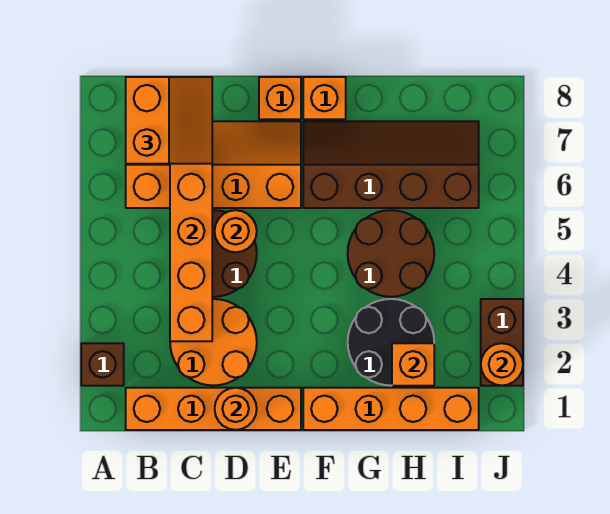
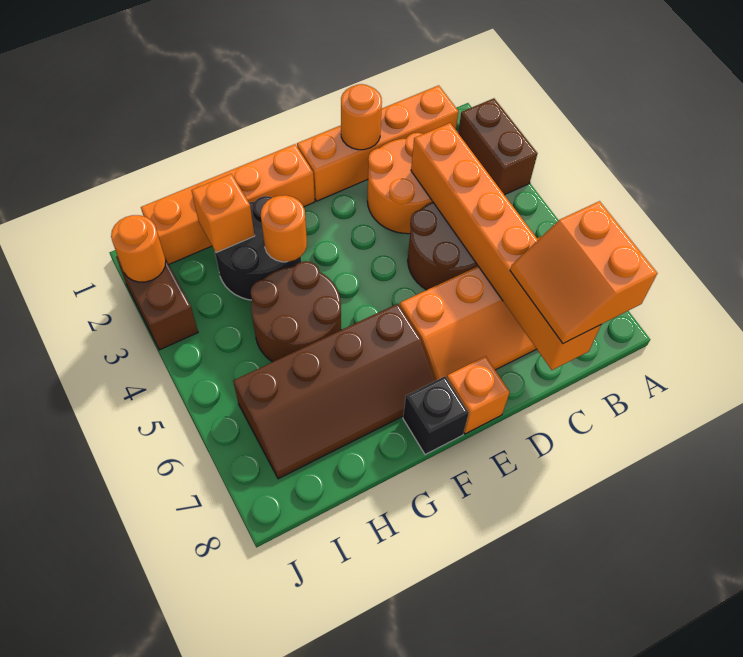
brown 1x1 brick [81,343,124,386] -> brown 1x2 brick [458,98,538,195]
orange 1x1 round brick [215,210,257,252] -> orange 1x1 round brick moved to [261,195,307,262]
orange 1x1 brick [303,77,346,119] -> black 1x1 brick [403,376,469,455]

